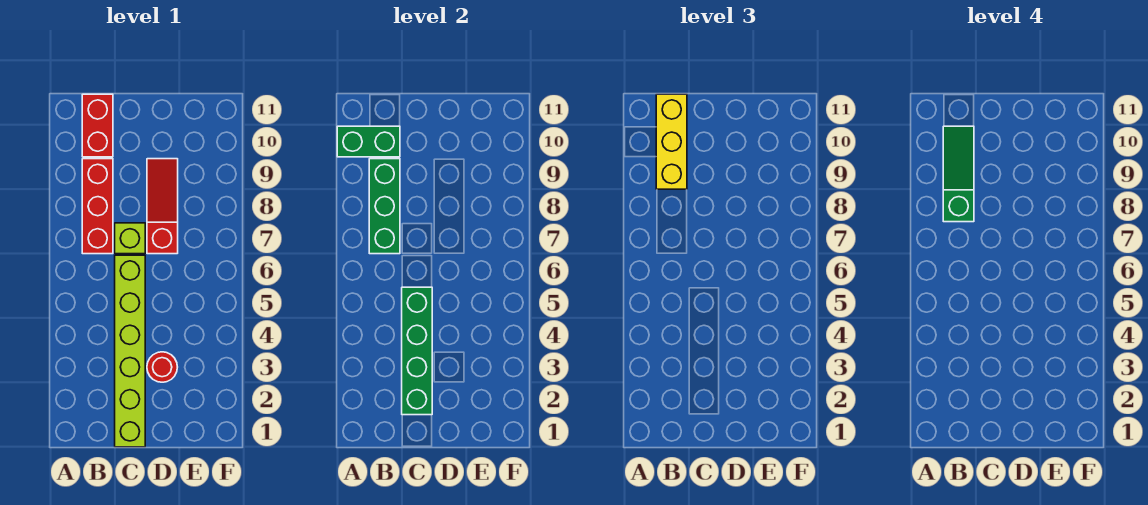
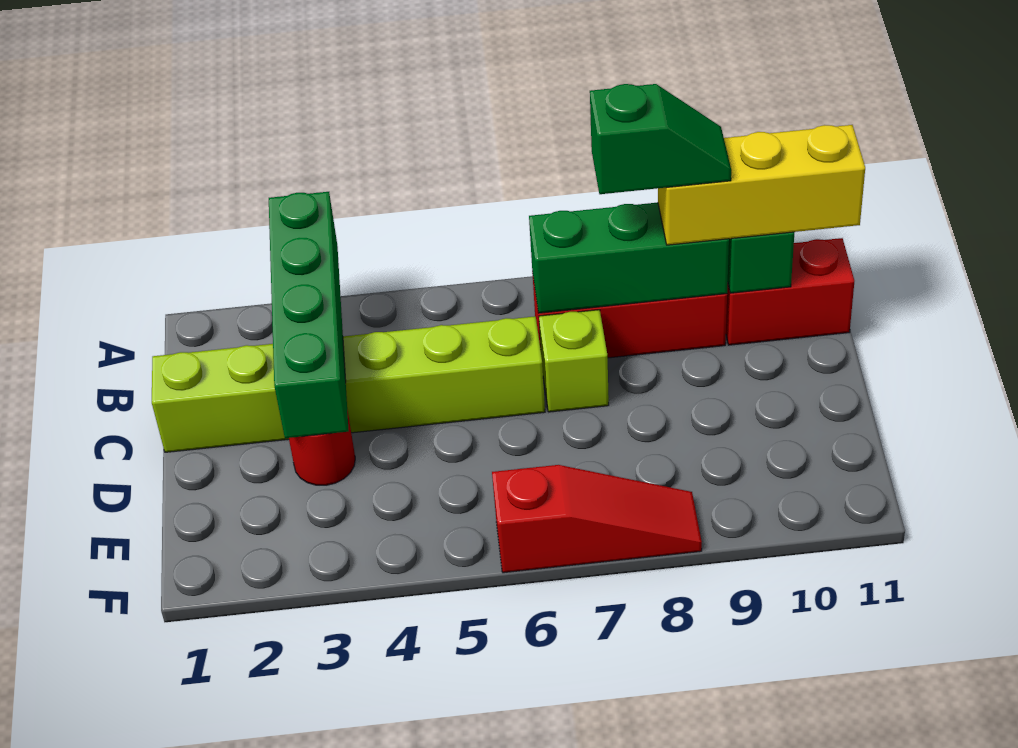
green 1x3 slope [943,126,974,222] -> green 1x2 slope [590,84,731,194]
green 1x4 brick [402,287,432,415] -> green 1x4 brick turned to [269,192,349,438]
red 1x3 slope [147,159,178,254] -> red 1x3 slope moved to [492,465,702,573]

